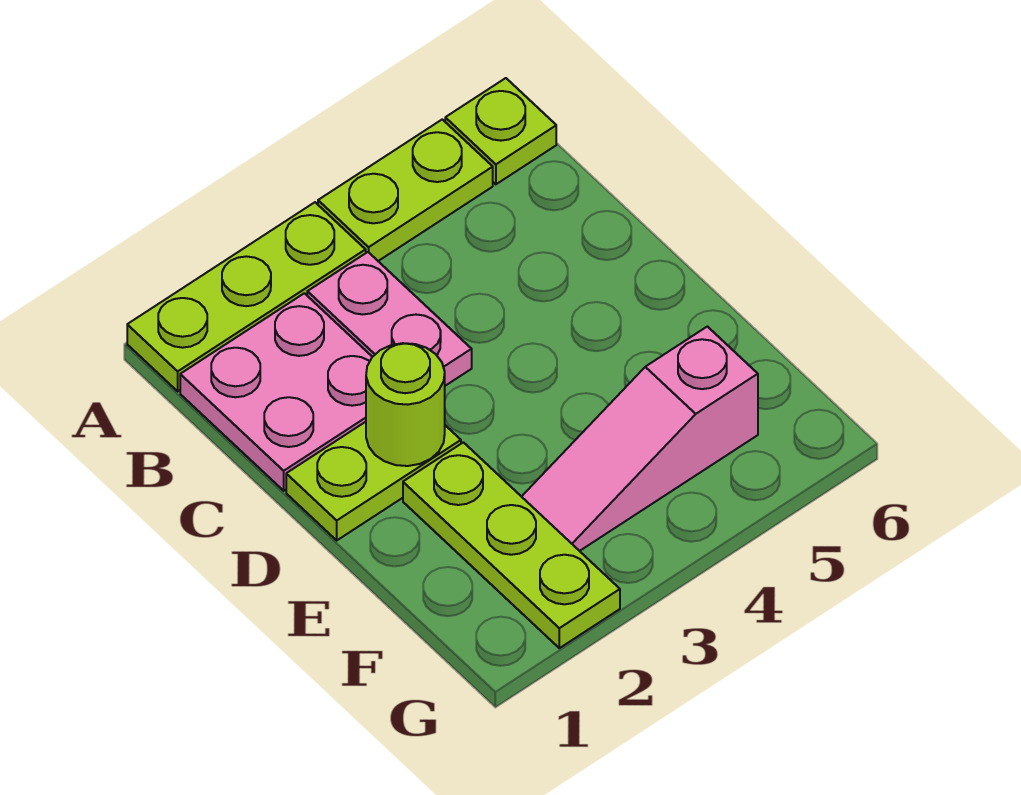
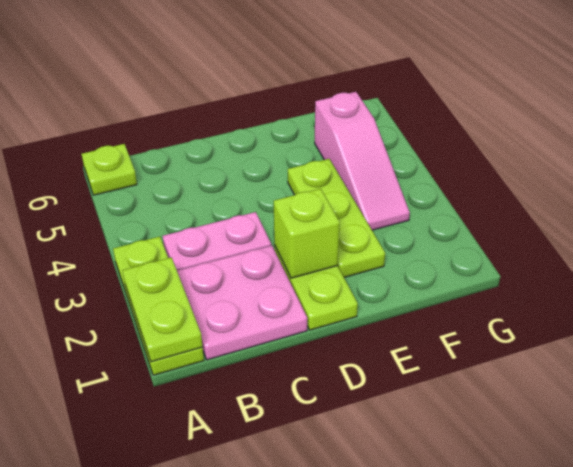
lime 1x2 plate [318,119,493,261] -> lime 1x2 plate moved to [122,257,203,362]
lime 1x1 round brick [366,343,445,466] -> lime 1x1 brick [274,189,340,278]
lime 1x3 plate [403,442,620,648] -> lime 1x3 plate turned to [288,159,385,277]

